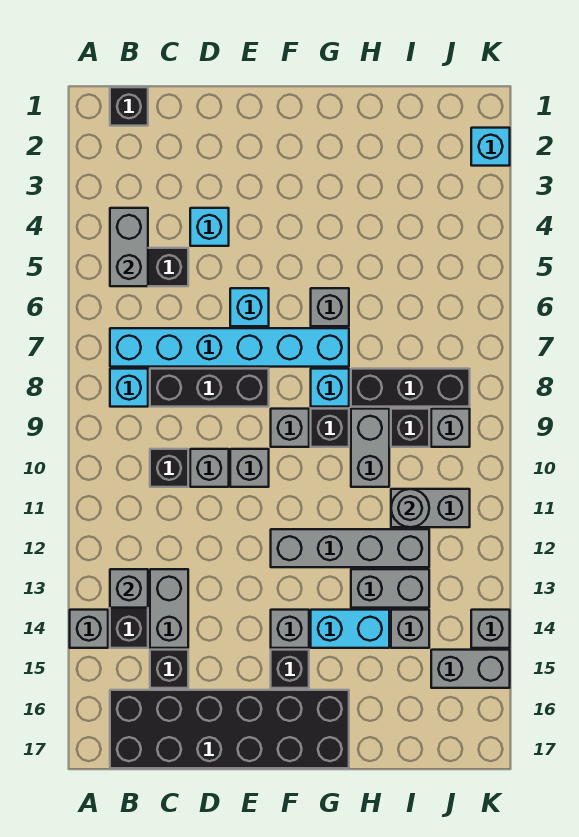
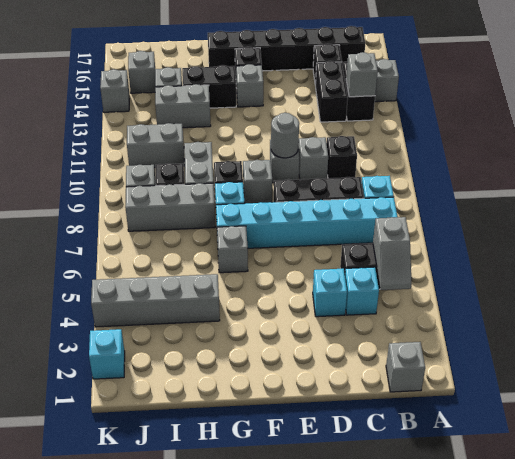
black 1x1 brick [110,87,148,126] -> grey 1x1 brick [386,342,425,392]
grey 1x2 brick [110,208,148,286] -> grey 1x2 slope [373,217,412,290]
black 2x6 brick [110,690,349,768] -> black 1x6 brick [208,26,365,71]
grey 1x2 brick [150,569,188,648] -> black 1x2 brick [316,61,348,122]
cyan 1x1 brick [230,288,269,326] -> cyan 1x1 brick moved to [345,267,379,315]
grey 1x4 brick [271,529,429,567] -> grey 1x4 brick moved to [91,274,220,327]
cyan 1x2 brick [311,610,389,648] -> black 1x2 brick [182,65,236,108]
black 1x3 brick [351,369,470,407] -> grey 1x3 brick [125,183,215,231]
grey 1x1 round brick [391,489,429,527] -> grey 1x1 round brick moved to [271,113,299,158]
grey 1x2 brick [431,650,510,688] -> grey 1x1 brick [128,51,155,93]

